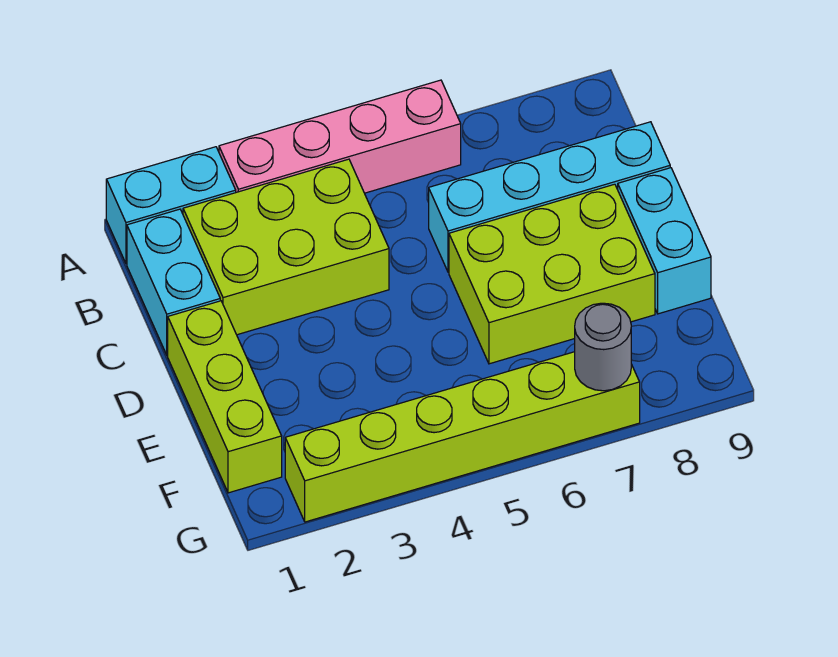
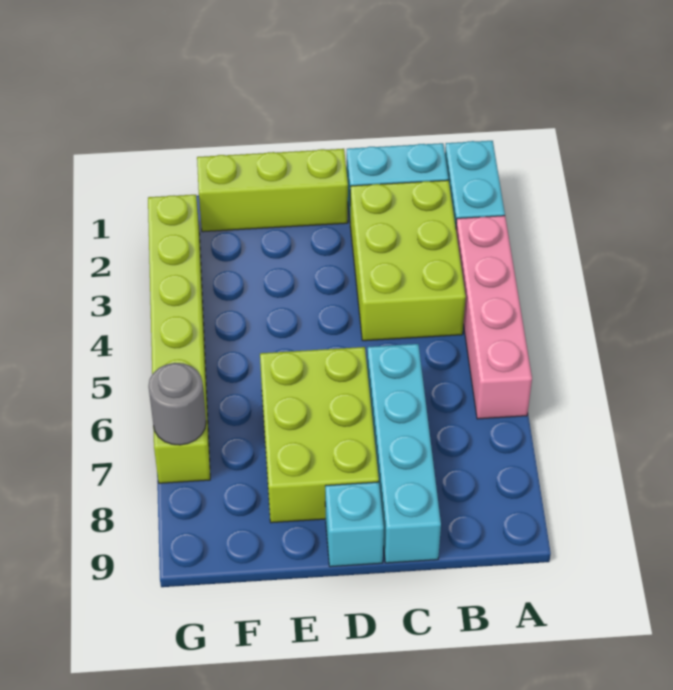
cyan 1x2 brick [618,168,711,314] -> cyan 1x1 brick [325,482,384,567]

